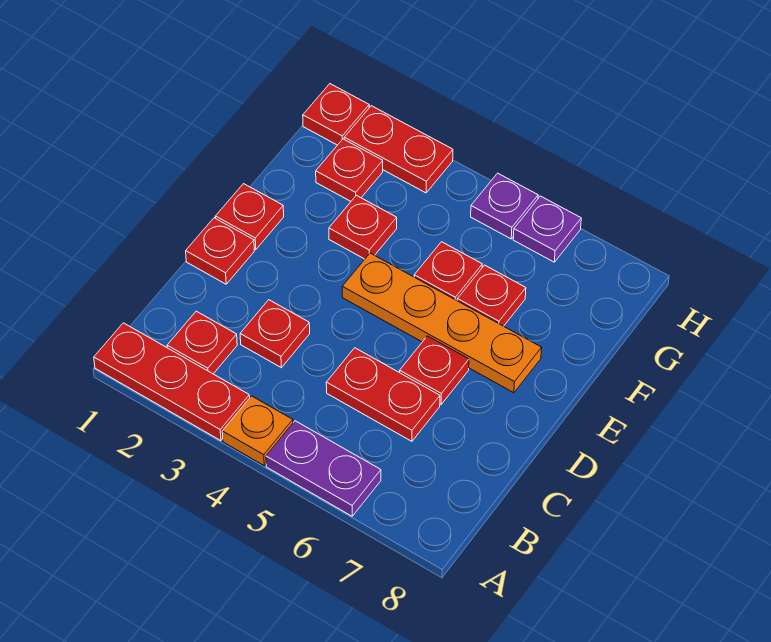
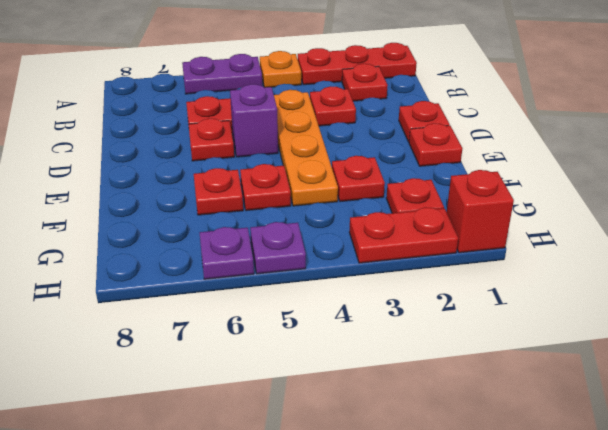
none -> purple 1x1 brick [230,84,278,157]
orange 1x4 plate [342,253,542,393] -> orange 1x4 plate turned to [274,90,338,206]
red 1x1 plate [303,84,369,145] -> red 1x1 brick [447,170,514,253]

